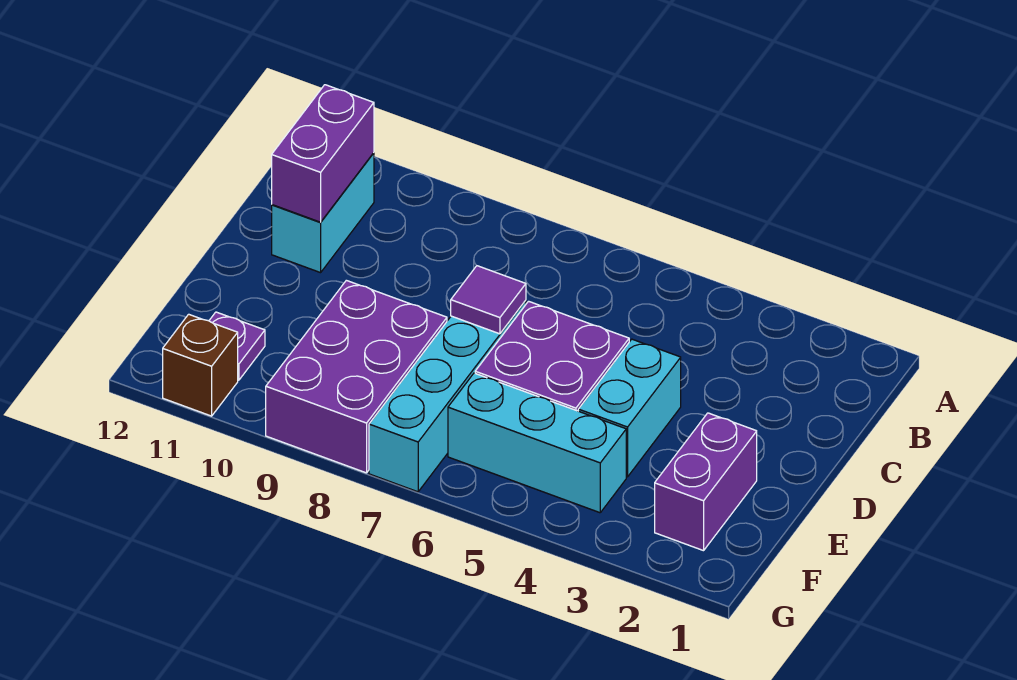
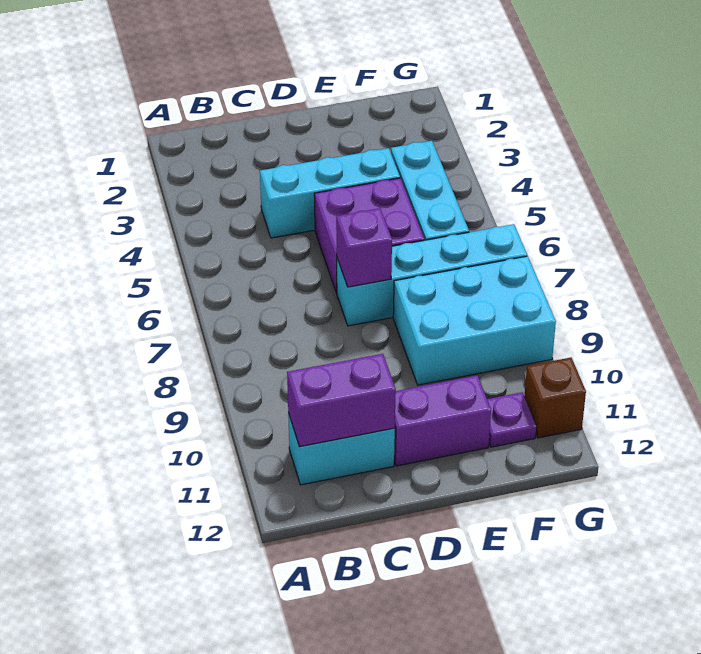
cyan 1x2 brick [578,339,681,477] -> cyan 1x3 brick [260,148,400,238]
purple 1x1 tile [451,266,526,334] -> purple 1x1 brick [336,208,392,287]
purple 1x2 brick [655,413,757,551] -> purple 1x2 brick moved to [394,375,491,466]
purple 2x3 brick [266,280,447,473] -> cyan 2x3 brick [393,256,556,385]

